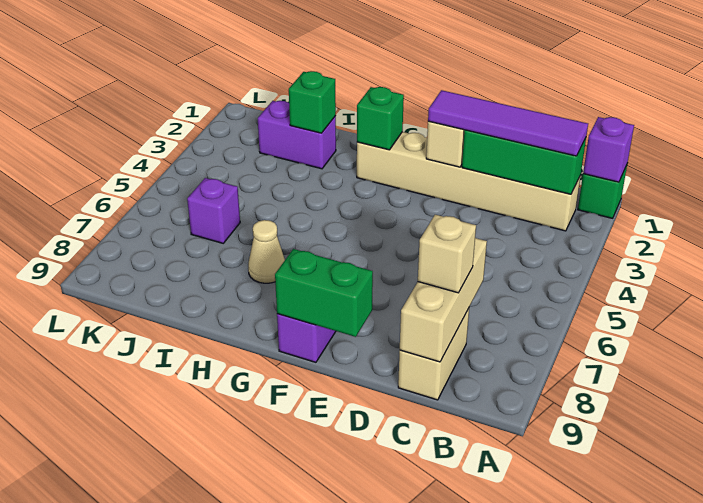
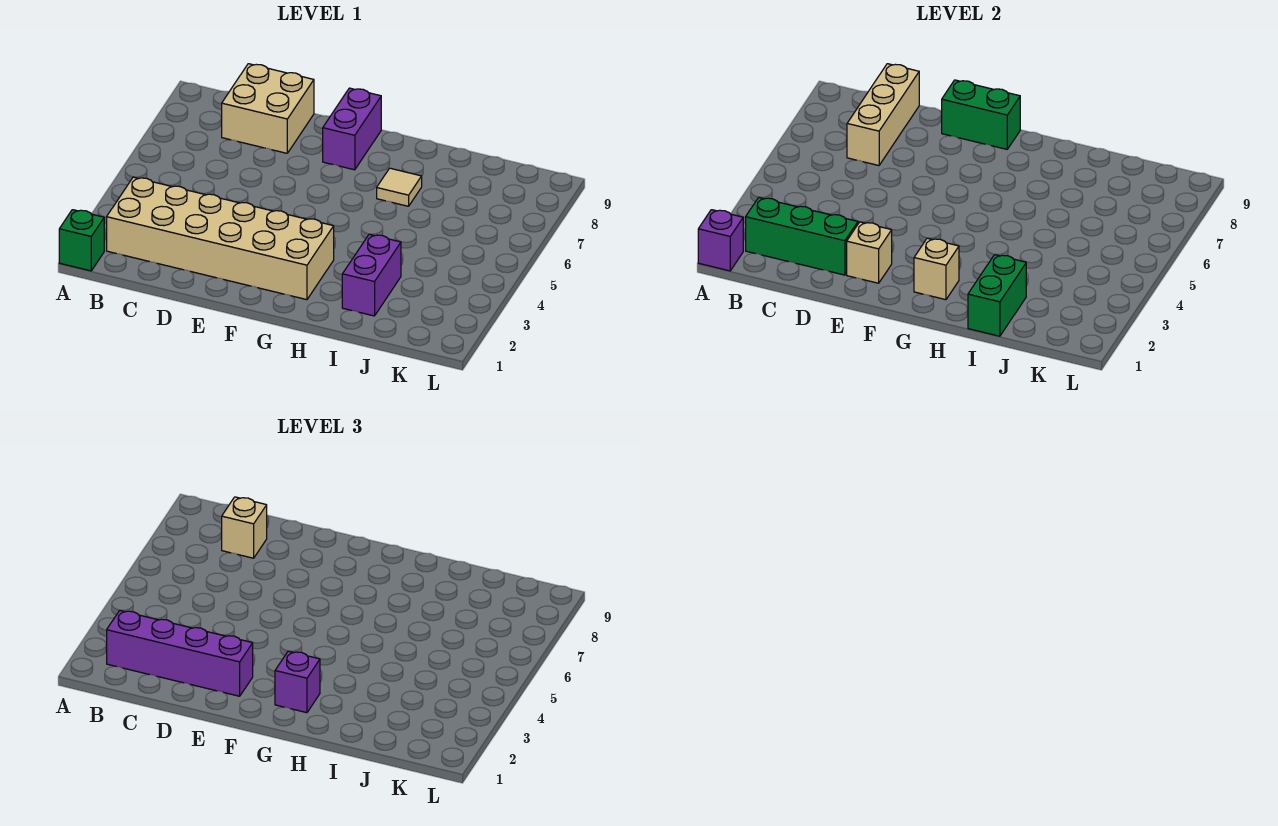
tan 1x6 brick [357,132,581,231] -> tan 2x6 brick [107,177,334,300]
purple 1x4 tile [428,90,588,156] -> purple 1x4 brick [107,611,253,696]
tan 1x2 brick [398,308,469,400] -> tan 2x2 brick [222,64,314,153]
green 1x1 brick [357,87,404,150] -> tan 1x1 brick [914,238,959,300]
tan 1x1 cone [248,220,285,283] -> tan 1x1 tile [377,168,422,206]
purple 1x2 brick [258,101,336,169] -> purple 1x2 brick turned to [342,234,401,316]
green 1x1 brick [289,71,336,133] -> green 1x2 brick [968,255,1026,336]
purple 1x1 brick [187,178,240,243] -> purple 1x1 brick moved to [275,651,320,713]

